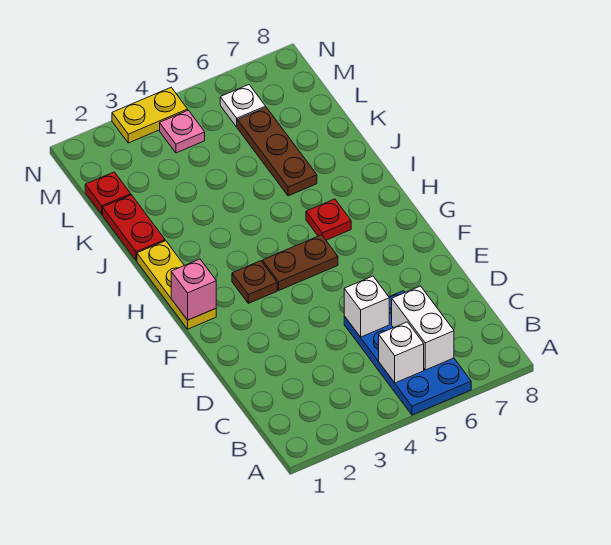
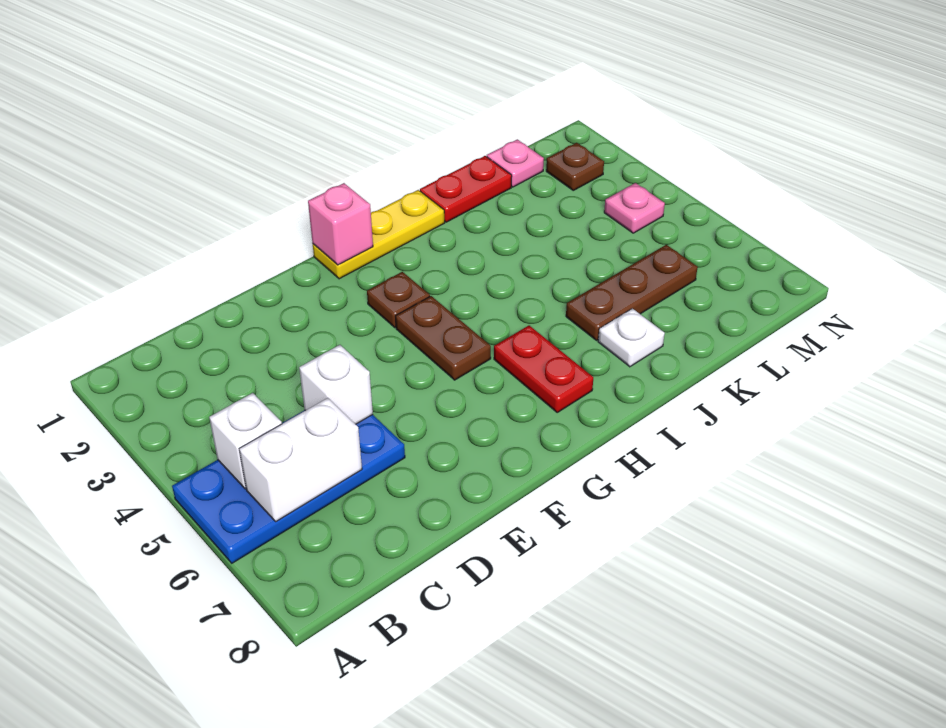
red 1x1 plate [306,199,351,240] -> red 1x2 plate [494,326,593,412]
red 1x1 plate [85,172,131,215] -> pink 1x1 plate [487,139,544,187]
none -> brown 1x1 plate [546,143,604,190]
white 1x1 plate [220,85,266,127] -> white 1x1 plate moved to [598,309,665,367]
yellow 1x2 plate [112,88,188,143] -> none

